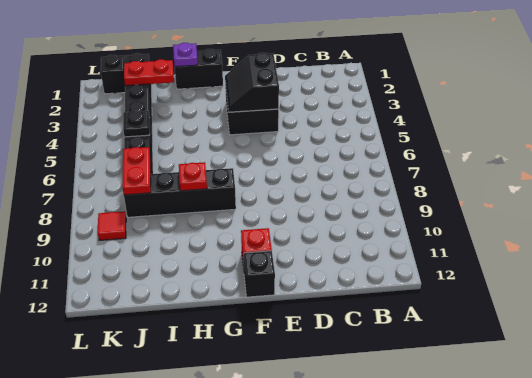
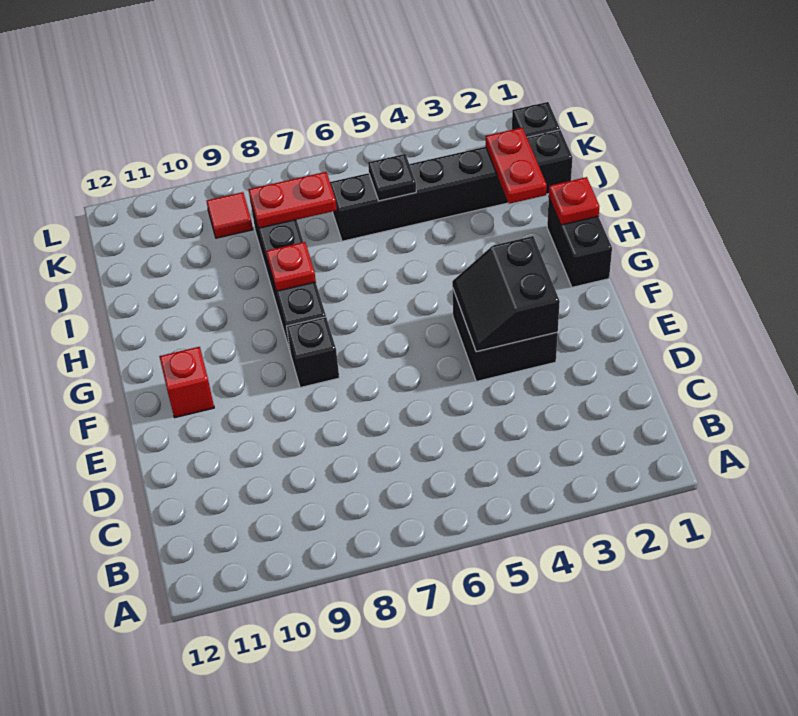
black 2x2 slope [225,53,279,112] -> black 2x2 slope turned to [452,236,560,352]
black 1x1 brick [244,251,275,297] -> black 1x1 brick moved to [286,317,339,388]
purple 1x1 plate [173,43,198,67] -> red 1x1 plate [549,177,599,225]

